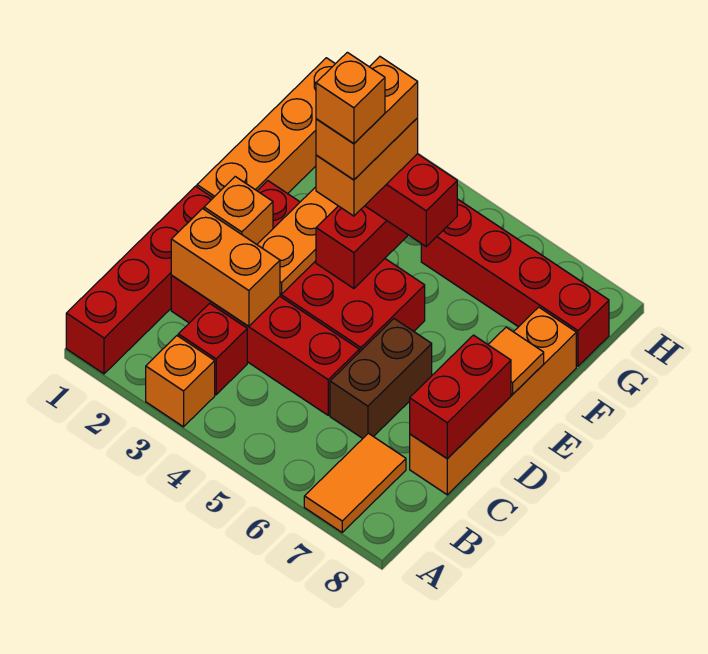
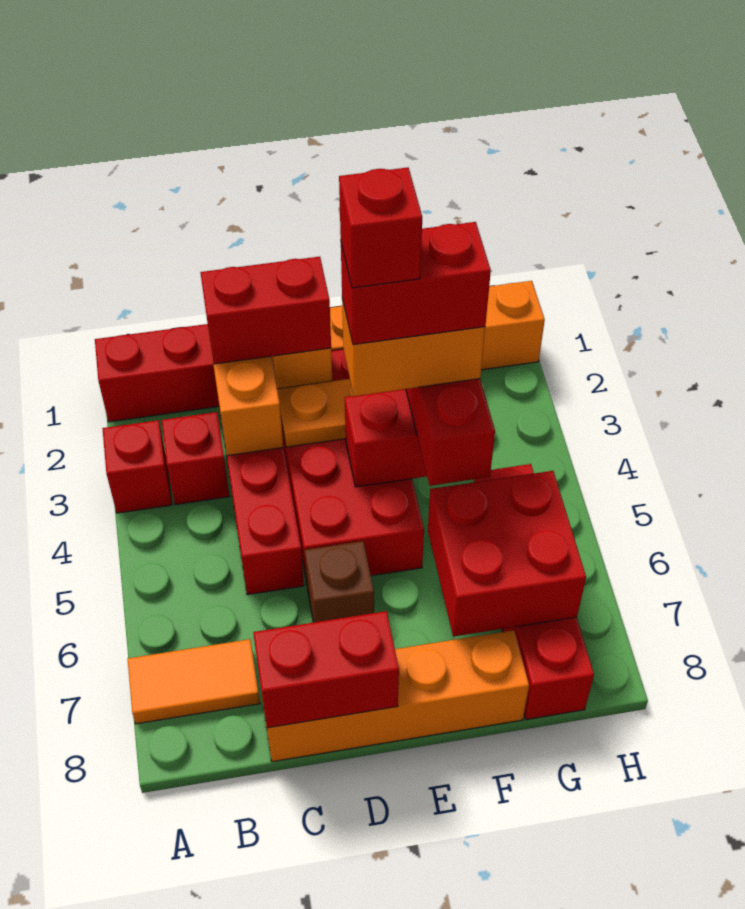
orange 1x1 brick [146,336,215,427] -> red 1x1 brick [102,420,172,513]
none -> red 1x2 brick [200,257,331,364]
brown 1x2 brick [330,319,432,438] -> brown 1x1 brick [305,541,374,622]
orange 1x2 brick [316,57,418,180] -> red 1x2 brick [341,222,491,345]
orange 1x1 brick [316,52,385,143] -> red 1x1 brick [339,167,422,288]
orange 1x1 tile [488,327,544,394] -> none
none -> red 2x2 brick [428,471,586,637]

